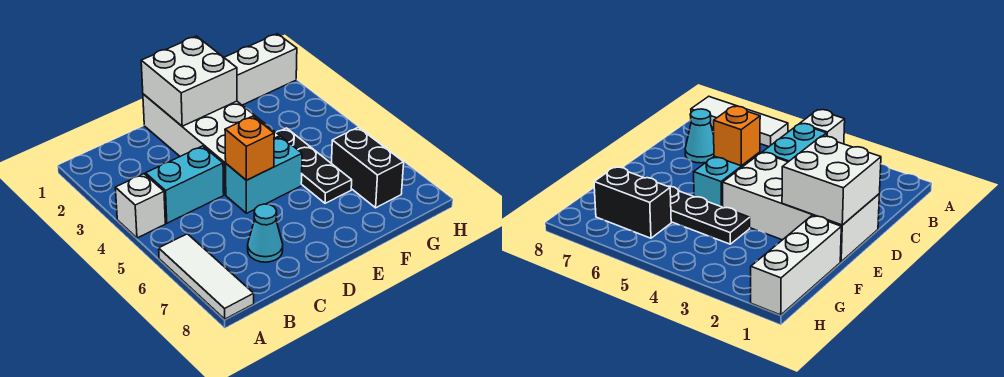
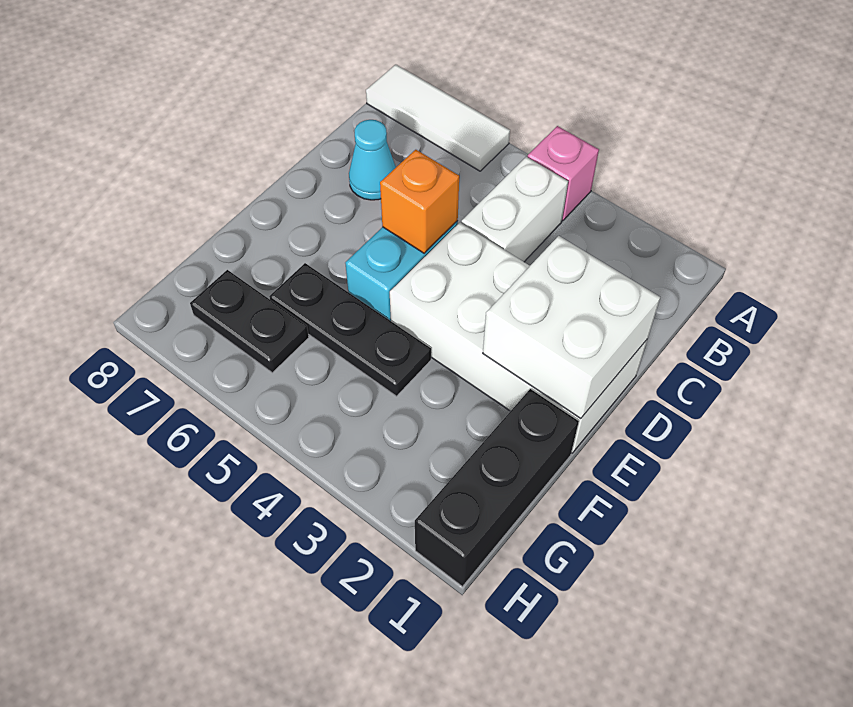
white 1x1 brick [115,174,165,238] -> pink 1x1 brick [528,126,599,221]
cyan 1x2 brick [146,146,224,223] -> white 1x2 brick [461,157,568,262]
white 1x3 brick [224,34,297,105] -> black 1x3 brick [415,389,579,587]
black 1x2 brick [331,127,404,208] -> black 1x2 plate [190,270,309,373]

